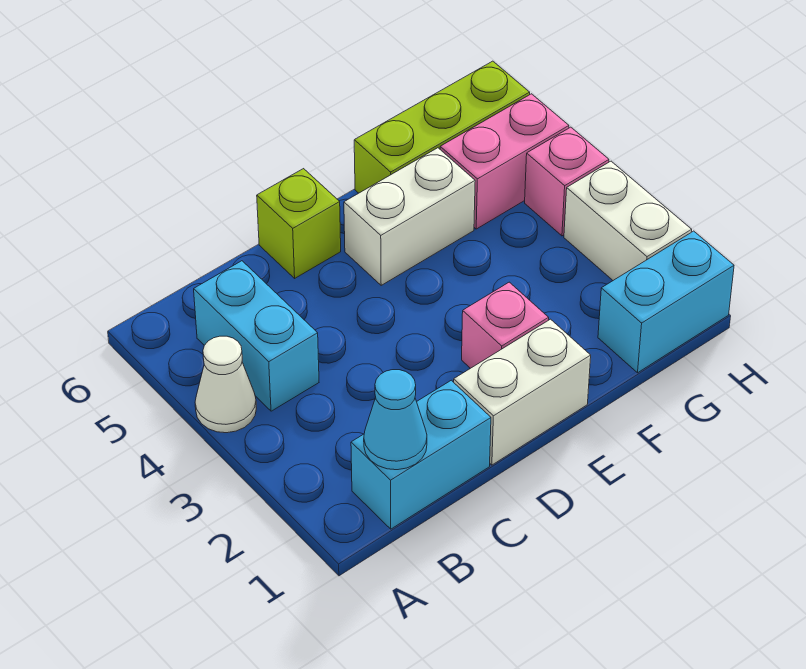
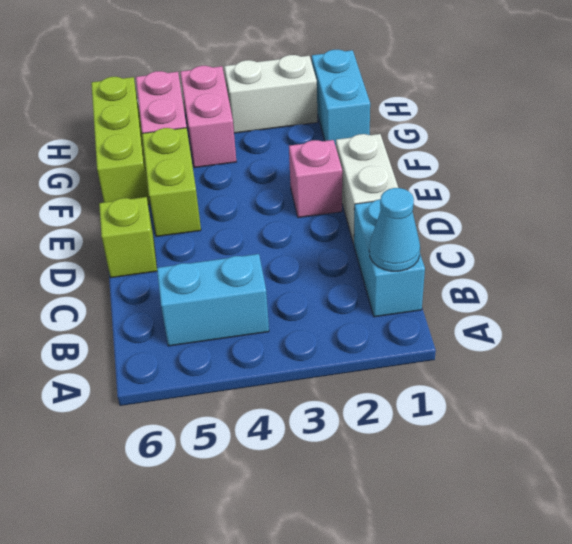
white 1x1 cone [195,336,256,433] -> none
white 1x2 brick [344,148,475,285] -> lime 1x2 brick [142,128,201,237]
pink 1x1 brick [525,127,609,236] -> pink 1x2 brick [180,66,236,168]

